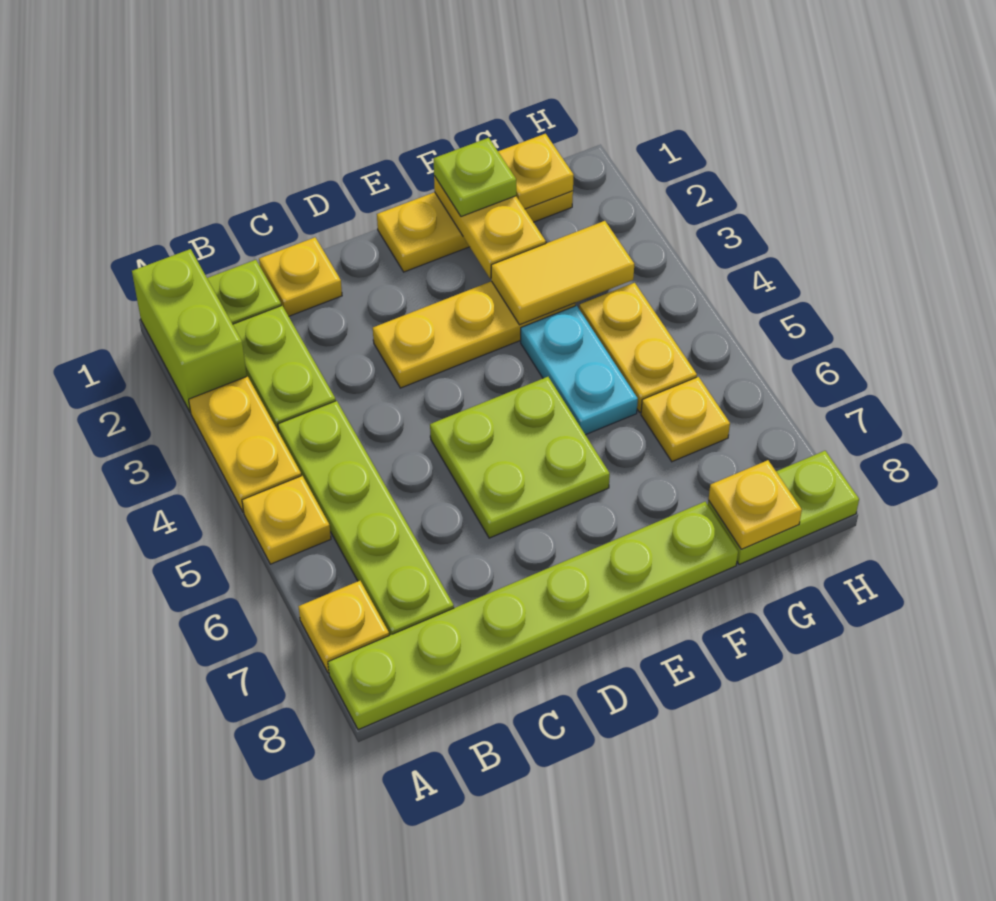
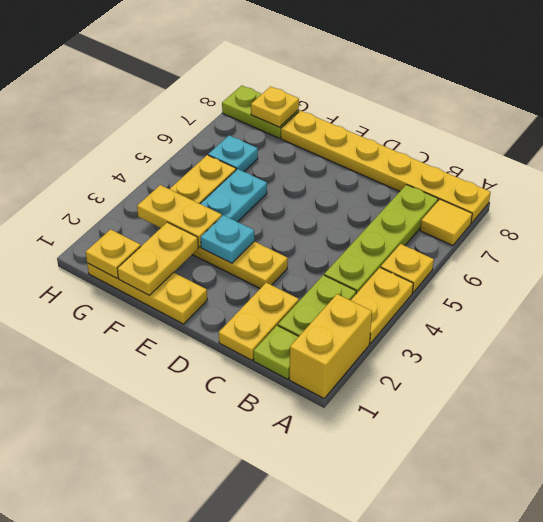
lime 1x2 brick [132,249,247,412] -> yellow 1x2 brick [289,294,372,398]
yellow 1x1 plate [298,581,389,673] -> yellow 1x1 tile [420,199,472,246]
lime 1x6 plate [328,502,738,730] -> yellow 1x6 plate [281,110,491,223]
yellow 1x1 plate [259,237,342,316] -> yellow 1x2 plate [219,283,299,360]
lime 2x2 plate [430,377,610,538] -> none
none -> cyan 1x1 plate [201,215,254,263]
lime 1x1 plate [434,138,516,217] -> none
yellow 1x2 tile [491,221,634,325] -> yellow 1x2 plate [137,185,222,247]
yellow 1x1 plate [641,377,730,462] -> cyan 1x1 plate [208,135,258,172]

